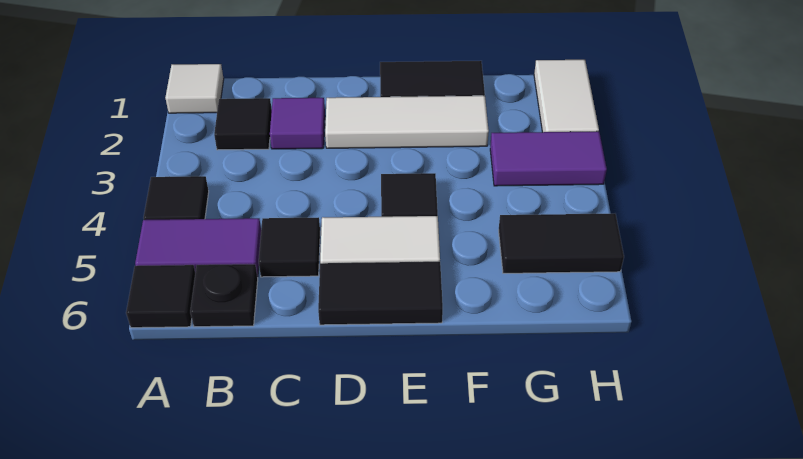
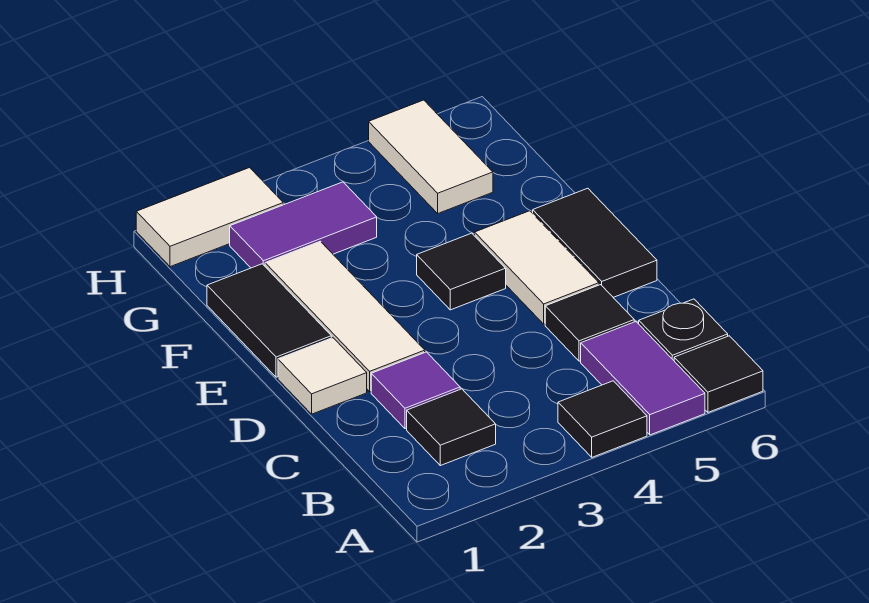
white 1x1 tile [165,64,224,113] -> white 1x1 tile moved to [278,338,367,414]
purple 1x2 tile [490,131,607,186] -> purple 1x2 tile turned to [230,182,377,268]
black 1x2 tile [499,214,624,273] -> white 1x2 tile [369,100,493,213]

